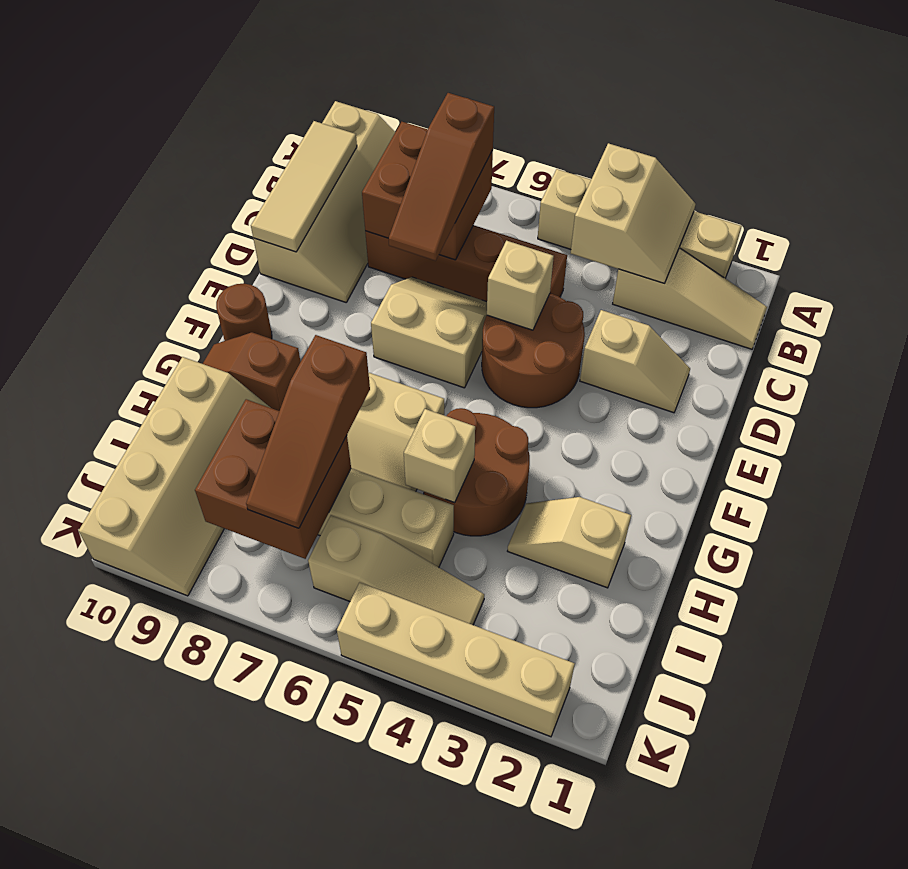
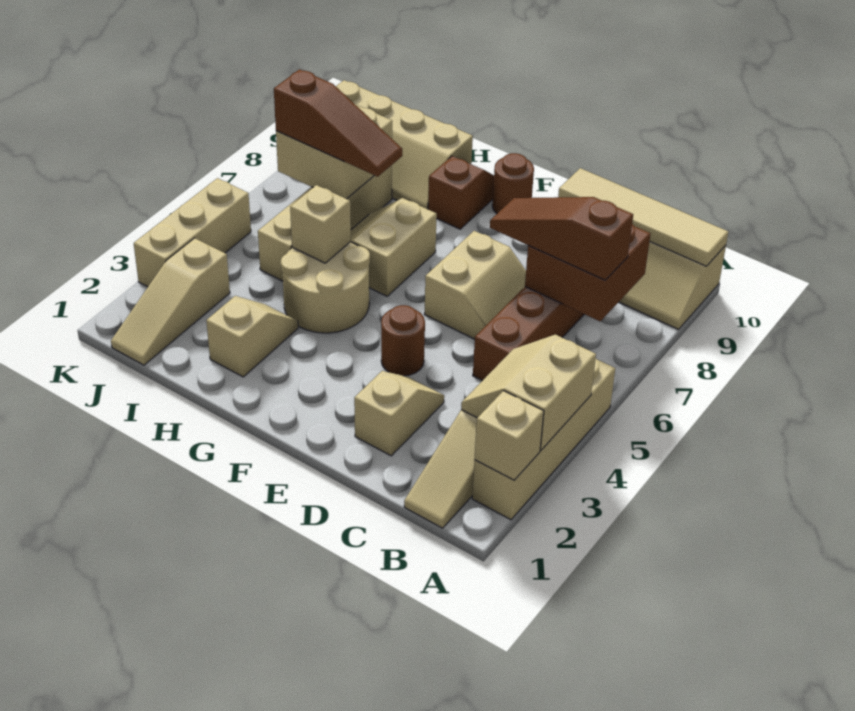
tan 2x2 slope [571,143,695,283] -> tan 2x2 slope turned to [461,335,596,450]
tan 1x3 tile [251,121,357,252] -> tan 1x4 tile [558,168,728,266]
tan 1x2 slope [580,310,690,413] -> tan 1x2 slope turned to [354,371,444,456]
brown 2x2 round brick [482,293,585,408] -> brown 1x1 round brick [381,305,425,376]
tan 1x1 brick [487,241,554,330] -> tan 1x1 brick moved to [474,391,544,480]
brown 2x2 round brick [424,408,530,536] -> tan 2x2 round brick [281,242,370,333]
brown 1x3 slope [246,335,370,528] -> brown 1x3 slope turned to [274,69,402,177]
brown 2x2 brick [195,399,351,559] -> tan 2x2 brick [276,104,392,199]
tan 1x3 slope [308,515,484,625] -> tan 1x3 slope moved to [111,238,230,365]
tan 1x4 brick [337,582,575,737] -> tan 1x3 brick [134,178,251,287]

